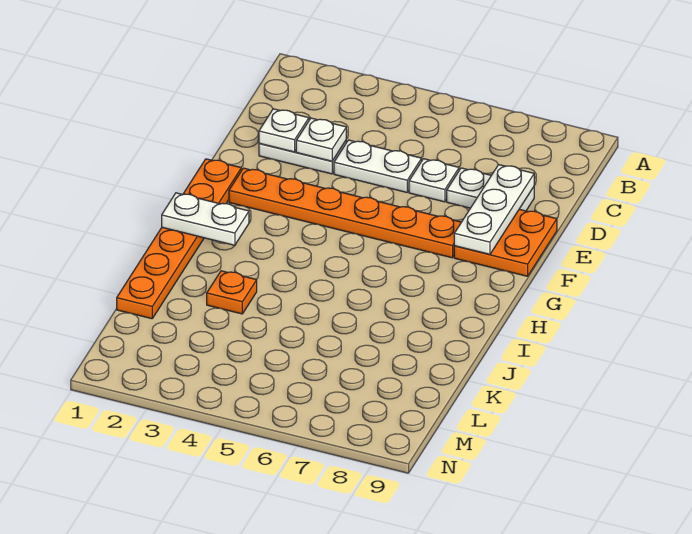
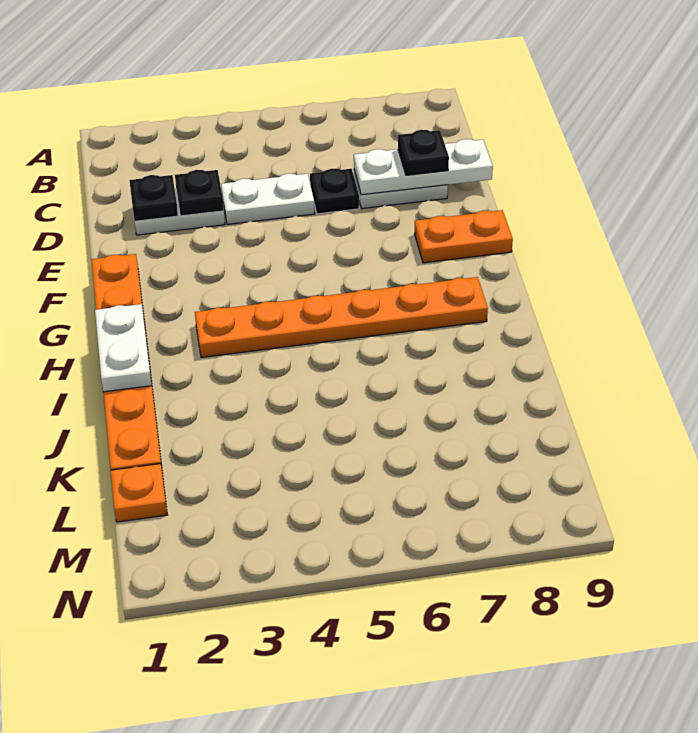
white 1x1 plate [259,109,309,152] -> black 1x1 plate [129,175,178,221]
white 1x1 plate [296,118,346,161] -> black 1x1 plate [175,170,224,216]
white 1x1 plate [409,159,459,202] -> black 1x1 plate [310,168,359,214]
white 1x3 plate [454,165,534,254] -> white 1x3 plate turned to [354,139,493,195]
none -> black 1x1 plate [398,130,449,175]
orange 2x2 plate [454,209,557,276] -> orange 1x2 plate [415,210,513,263]
orange 1x6 plate [229,168,461,258] -> orange 1x6 plate moved to [195,277,488,358]
white 1x2 plate [162,193,249,245] -> white 1x2 plate turned to [95,304,152,392]
orange 1x1 plate [207,271,257,314] -> orange 1x1 plate moved to [111,464,167,522]

